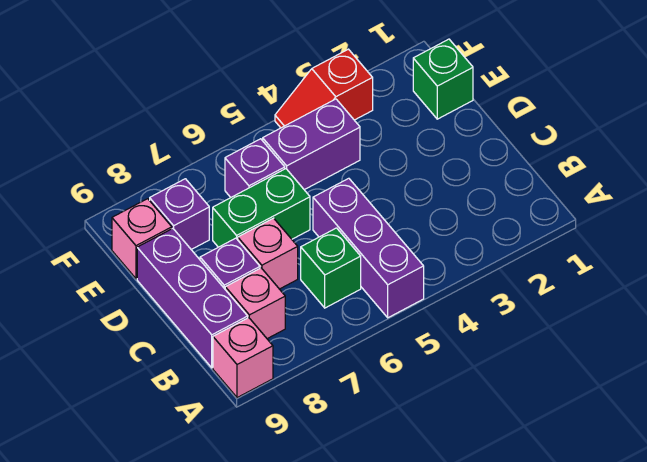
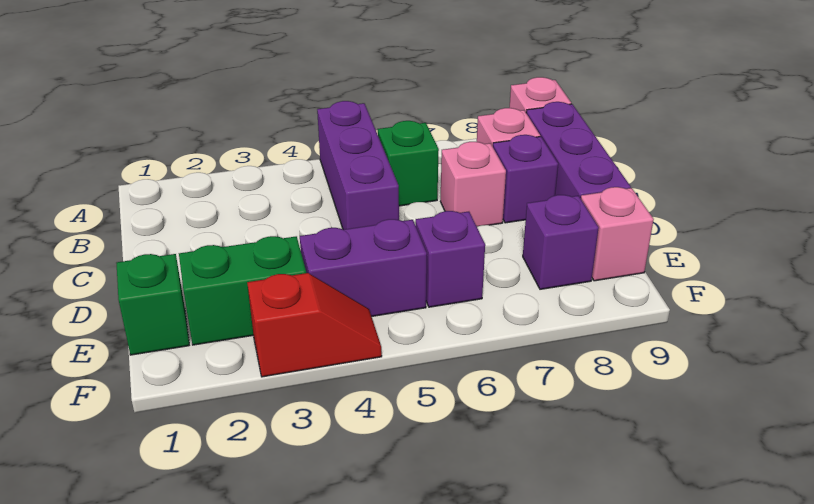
green 1x2 brick [213,169,310,247] -> green 1x2 brick moved to [179,236,306,345]

